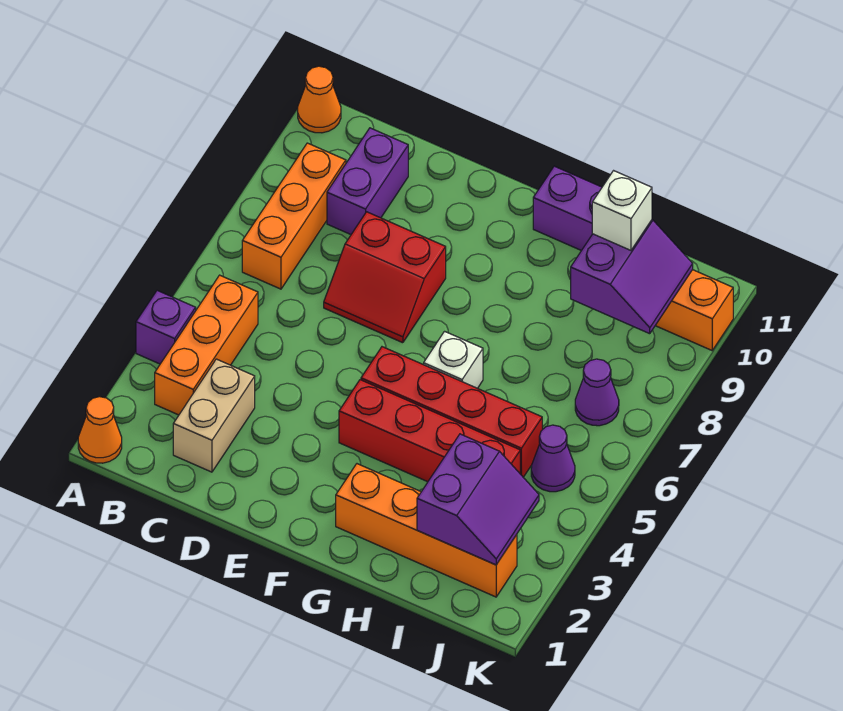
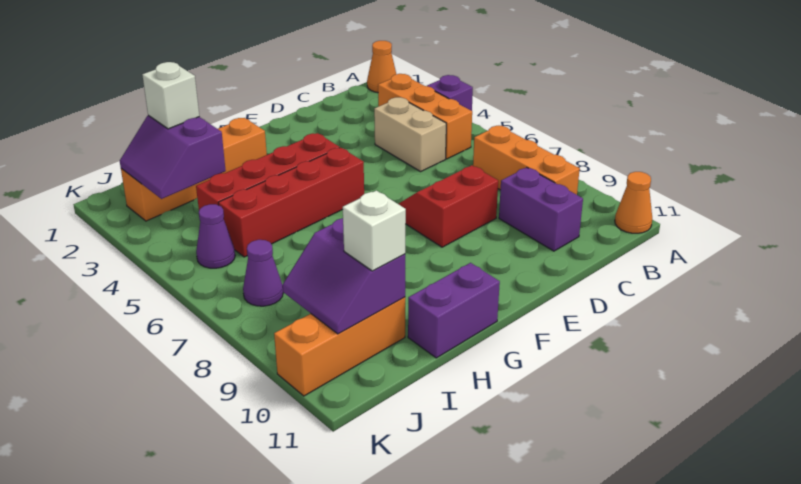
tan 1x2 brick [173,359,255,472] -> tan 1x2 brick moved to [374,97,446,172]
white 1x1 brick [424,331,483,388] -> white 1x1 brick moved to [142,62,199,129]

